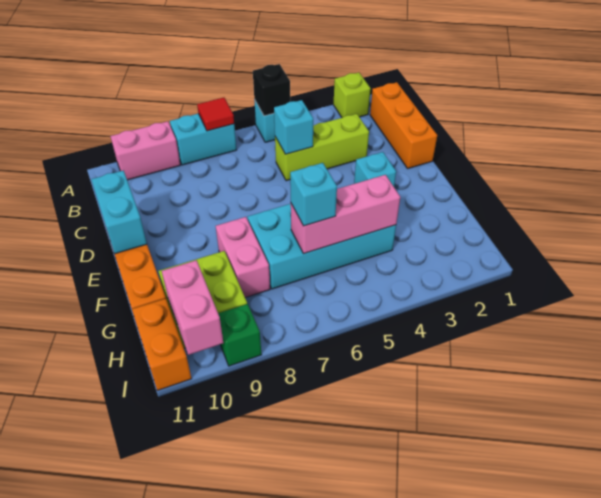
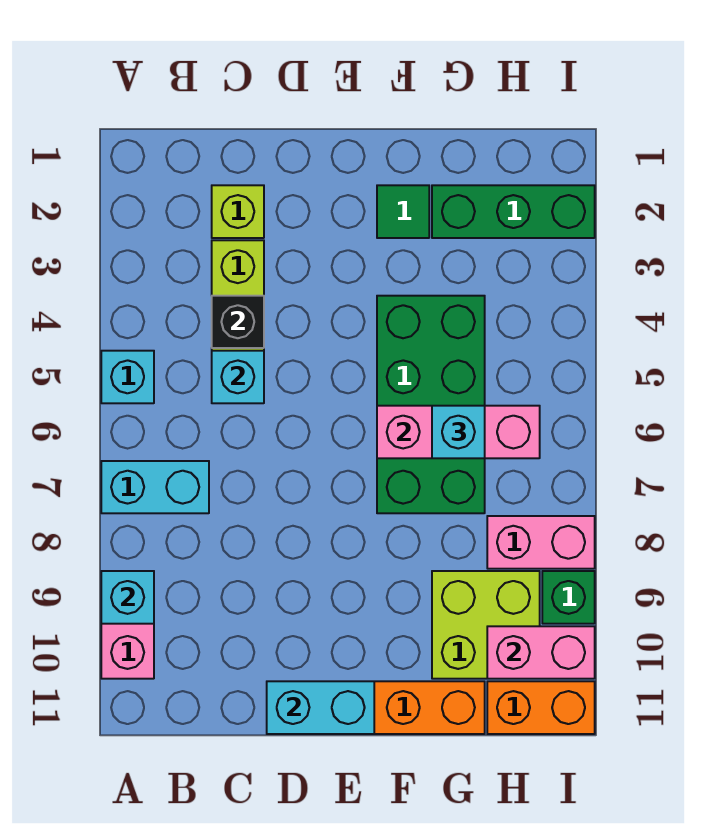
lime 1x1 brick [333,73,371,118] -> lime 1x1 brick moved to [212,185,264,238]
black 1x1 brick [253,64,290,116] -> black 1x1 brick moved to [212,296,264,348]
cyan 1x2 brick [170,114,237,165] -> cyan 1x2 brick turned to [101,461,209,513]
red 1x1 tile [197,98,234,131] -> none
orange 1x3 brick [370,82,437,168] -> none
cyan 1x1 brick [354,152,396,186] -> cyan 1x1 brick moved to [101,571,154,624]
none -> green 1x1 tile [377,185,429,238]
cyan 2x4 brick [248,204,396,289] -> green 2x4 brick [377,296,485,513]
pink 1x2 brick [216,217,270,298] -> pink 1x2 brick moved to [487,516,595,569]
none -> green 1x3 brick [432,185,595,238]
pink 1x3 brick [291,175,400,254] -> pink 1x3 brick turned to [377,406,540,458]

